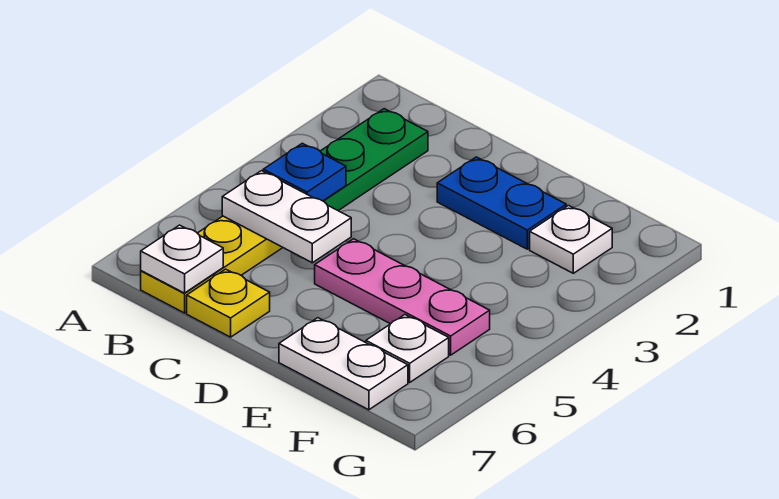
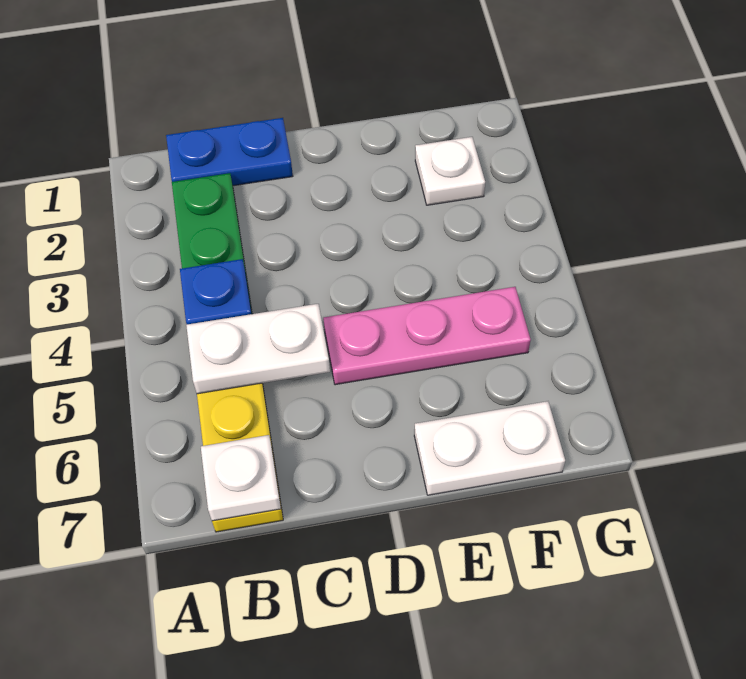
yellow 1x1 plate [187,269,270,337] -> none
blue 1x2 plate [437,157,566,249] -> blue 1x2 plate moved to [166,118,293,186]
white 1x1 plate [366,315,449,382] -> none

